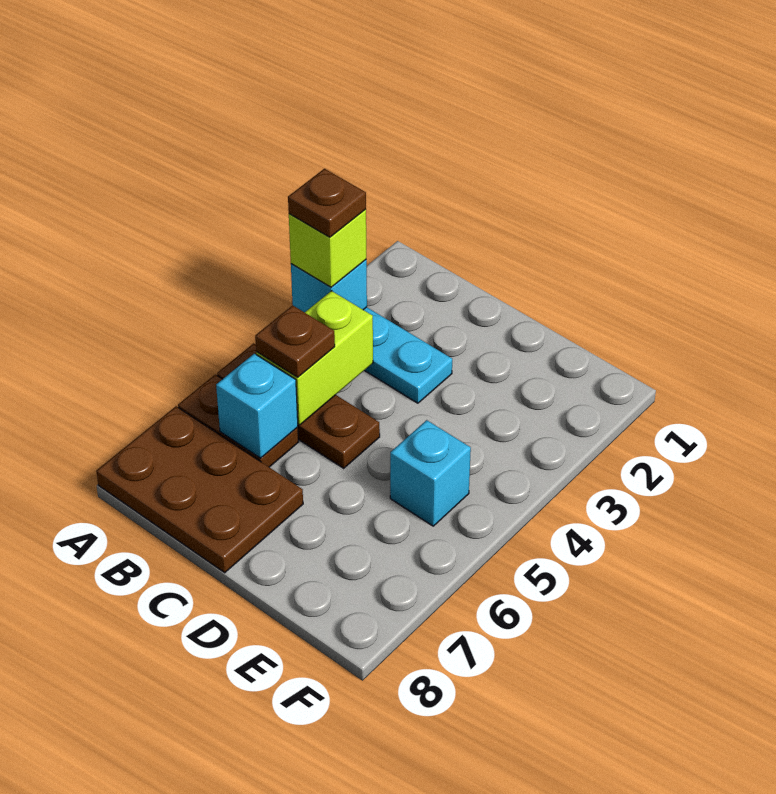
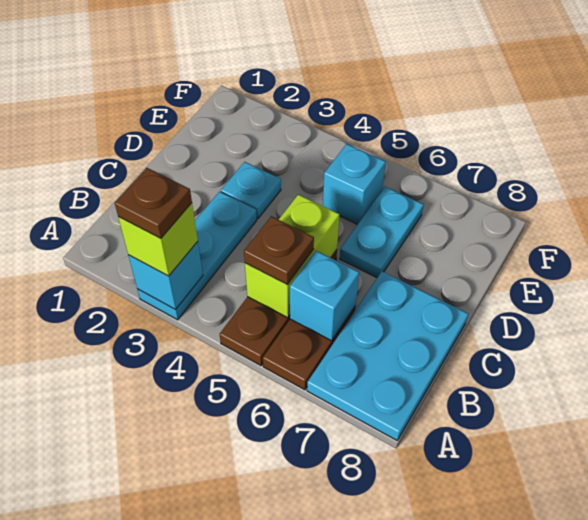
brown 2x3 plate [96,406,303,573] -> cyan 2x3 plate [307,271,468,440]
lime 1x2 brick [256,291,373,425] -> lime 1x2 brick turned to [245,194,339,318]
none -> cyan 1x1 plate [221,162,281,219]
none -> cyan 1x2 plate [340,187,424,278]

